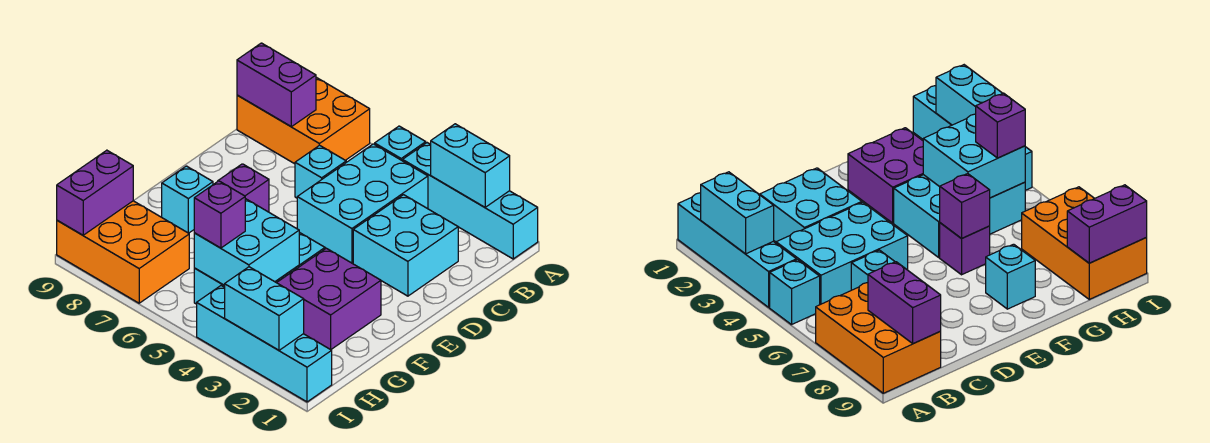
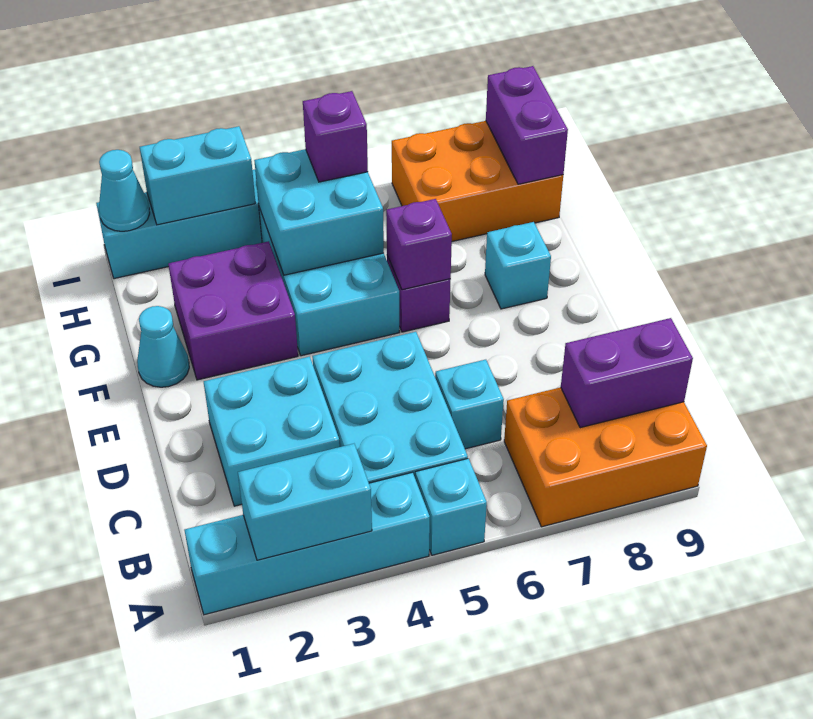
none -> cyan 1x1 cone [137,306,189,387]
none -> cyan 1x1 cone [99,150,150,231]

